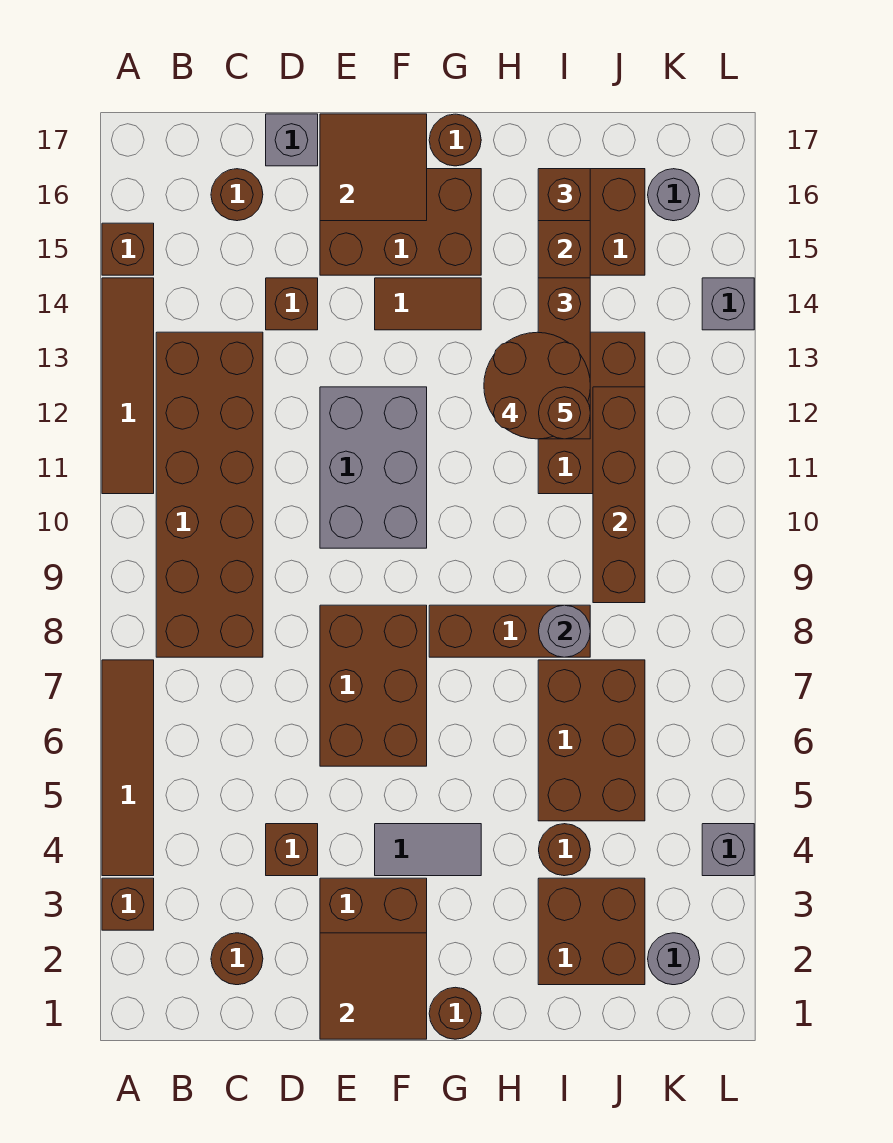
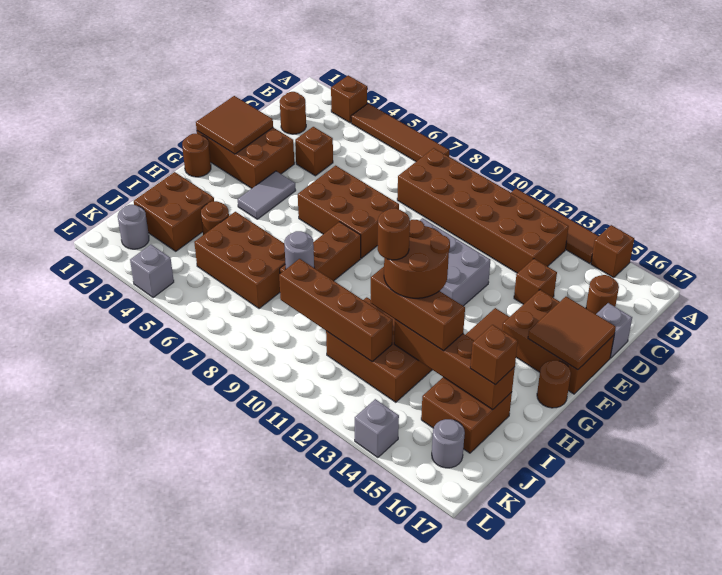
brown 2x3 brick [320,169,481,275] -> brown 2x3 brick turned to [502,290,614,394]

